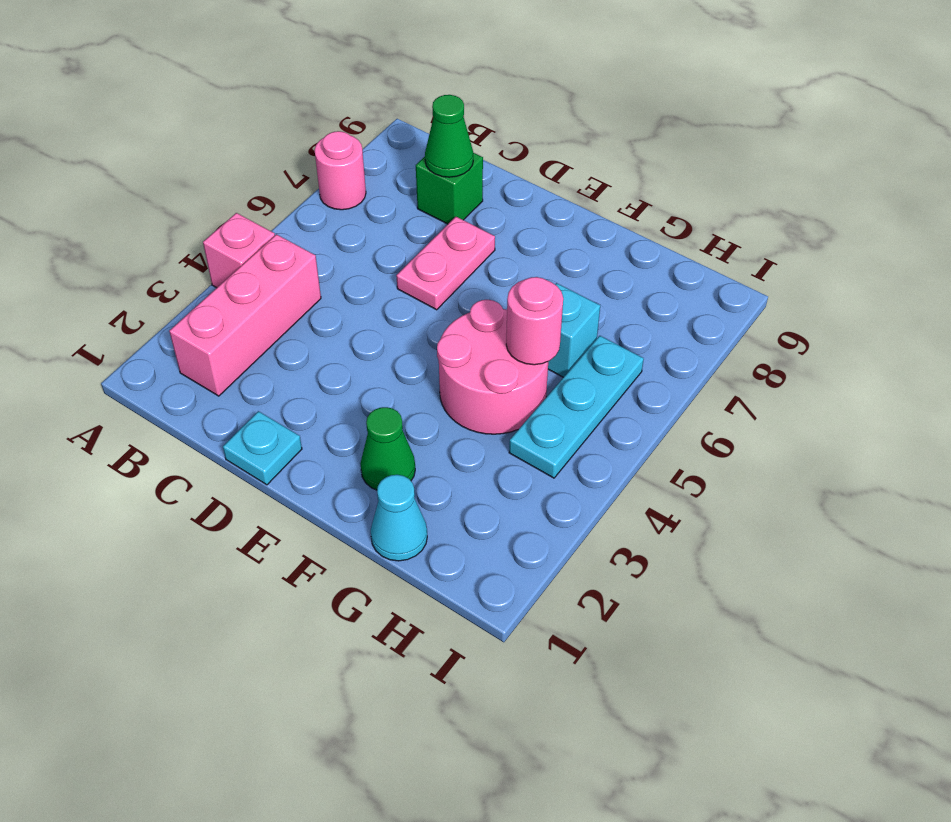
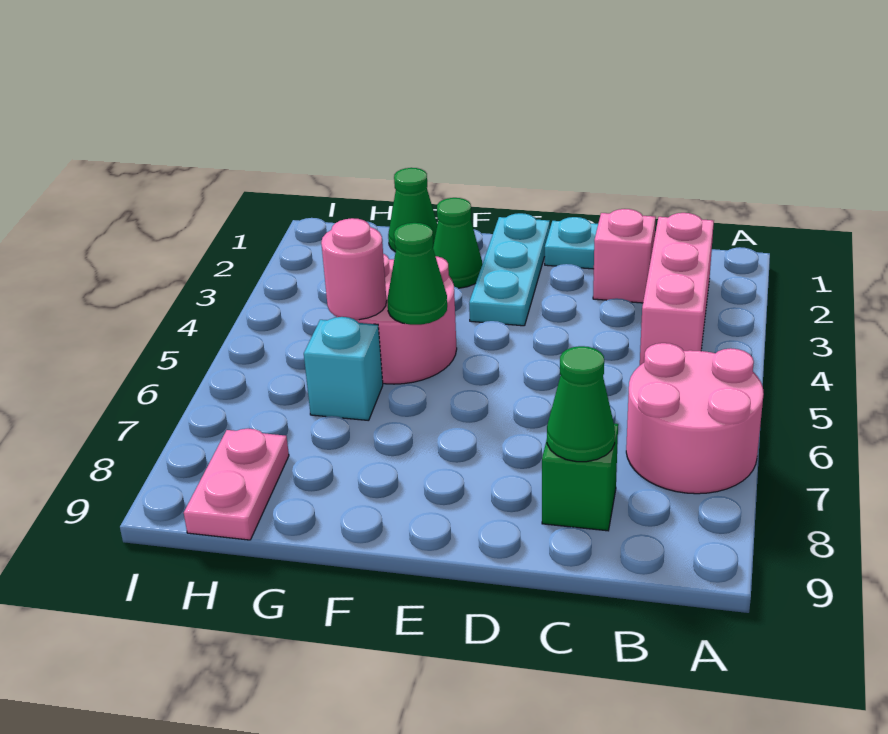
pink 1x1 brick [203,213,275,288] -> pink 1x1 brick moved to [593,209,656,303]
pink 1x1 round brick [315,131,366,210] -> pink 2x2 round brick [626,343,764,494]
pink 1x2 plate [396,217,495,310] -> pink 1x2 plate moved to [184,429,289,540]
none -> green 1x1 cone [387,223,447,325]
cyan 1x1 cone [371,475,427,561] -> green 1x1 cone [388,168,437,252]
cyan 1x3 plate [509,336,644,478] -> cyan 1x3 plate moved to [469,213,550,326]

